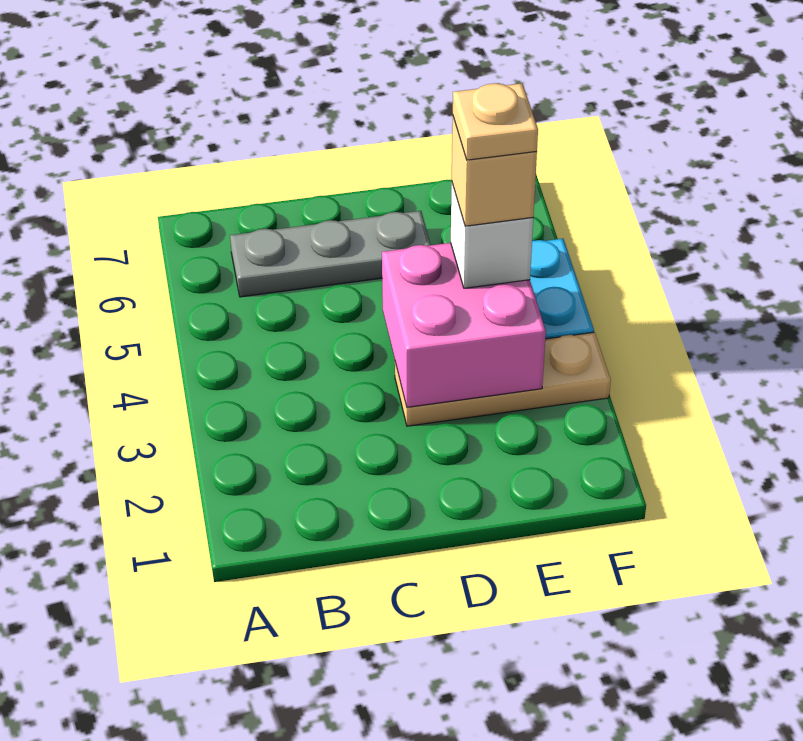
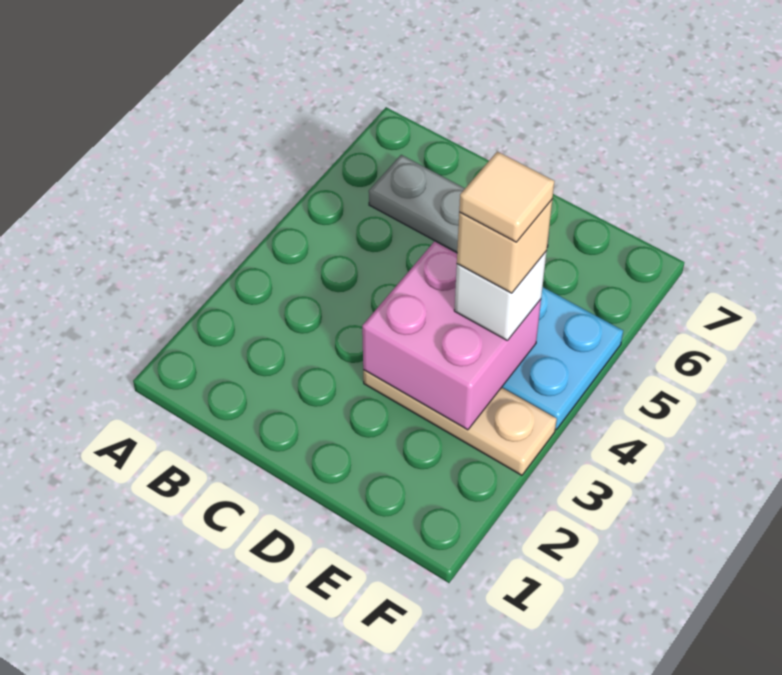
tan 1x1 plate [453,83,538,160] -> tan 1x1 tile [459,151,555,242]

